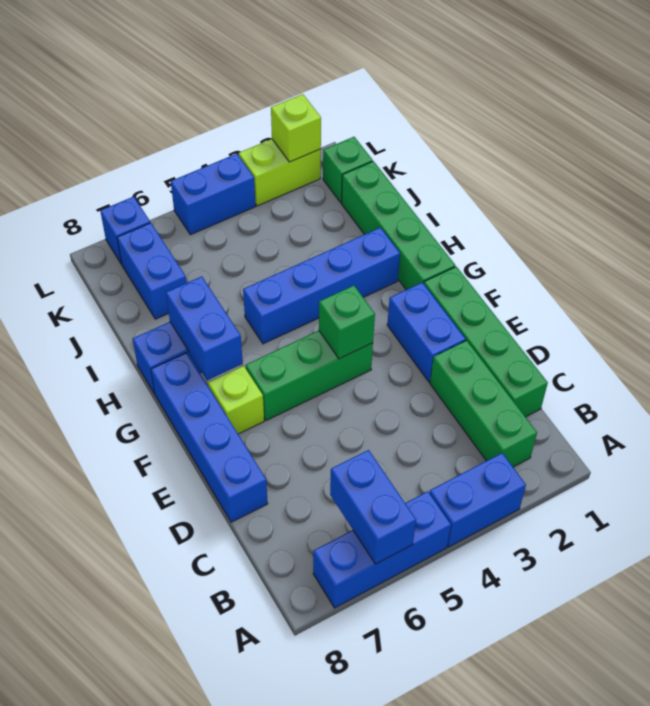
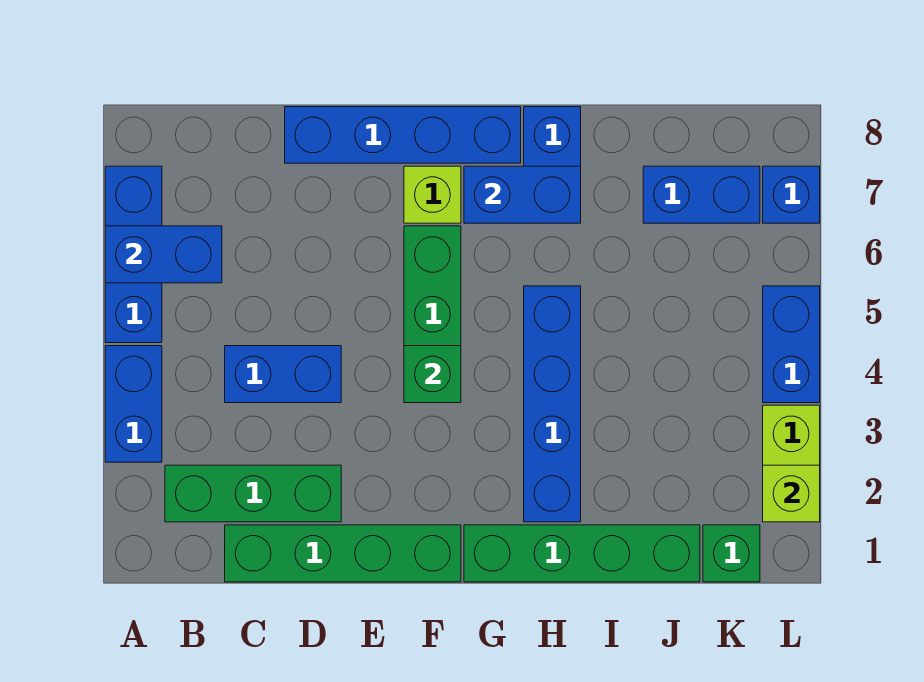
blue 1x2 brick [387,282,466,382] -> blue 1x2 brick moved to [225,346,341,403]

